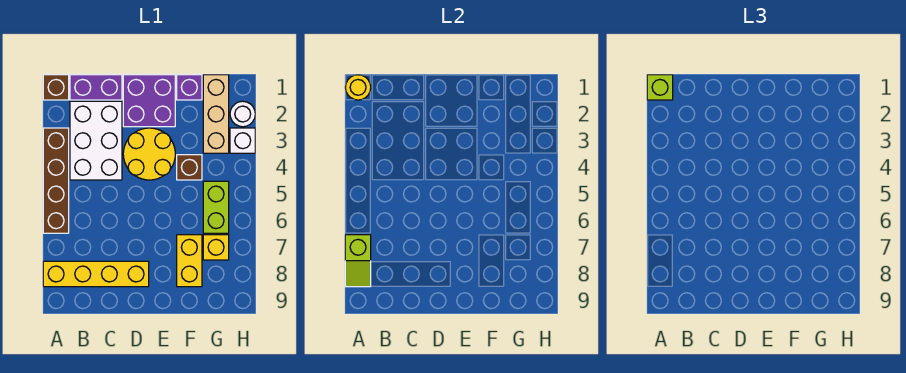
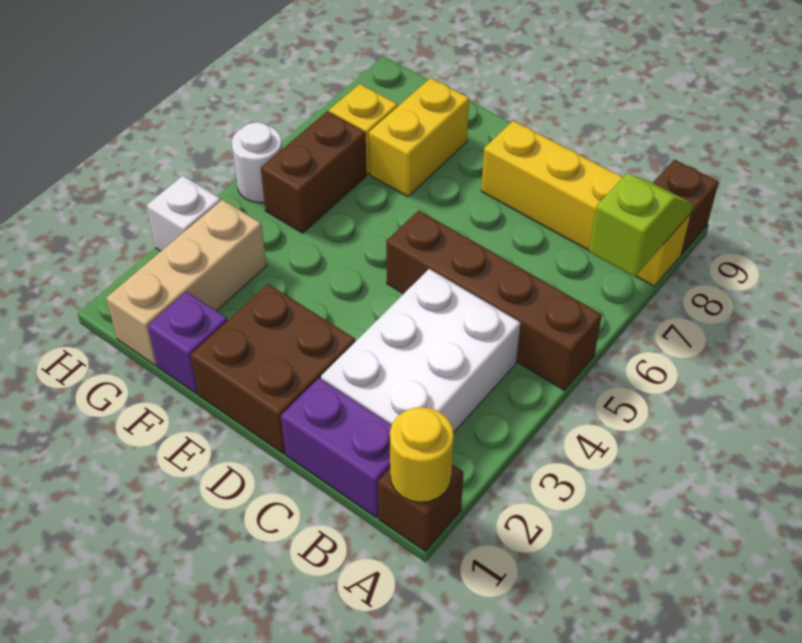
lime 1x1 brick [647,75,673,100] -> none
brown 1x4 brick [43,128,69,233] -> brown 1x4 brick turned to [386,210,602,390]
purple 2x2 brick [123,75,175,127] -> brown 2x2 brick [191,284,355,454]
yellow 2x2 round brick [123,128,175,180] -> none
brown 1x1 brick [177,155,202,180] -> brown 1x1 brick moved to [653,160,719,254]
lime 1x2 brick [203,181,229,233] -> brown 1x2 brick [261,111,367,233]
white 1x1 round brick [230,101,255,127] -> white 1x1 round brick moved to [232,122,282,203]

